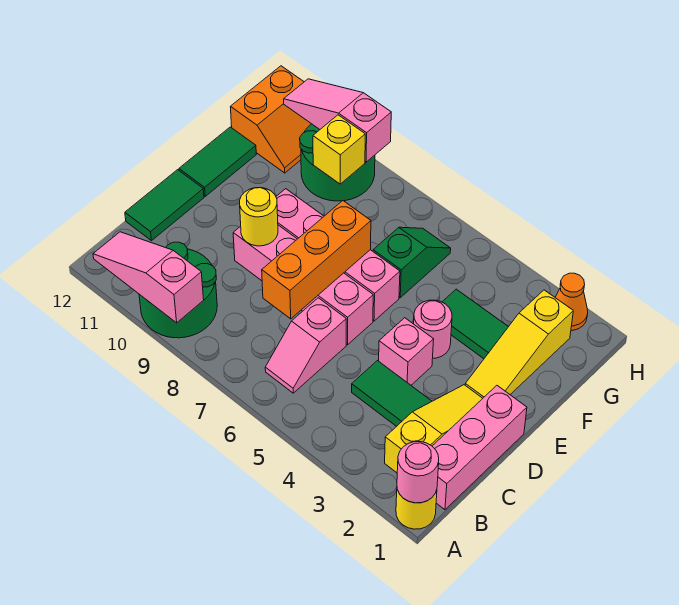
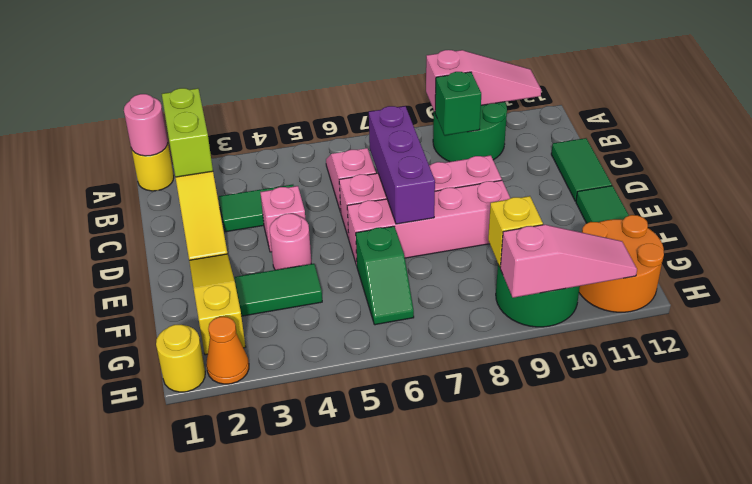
none -> lime 1x2 brick [162,88,213,177]
pink 1x3 brick [432,386,527,510] -> none
none -> green 1x1 brick [435,72,481,135]
orange 1x3 brick [262,201,371,319] -> purple 1x3 brick [369,106,435,224]
yellow 1x1 round brick [240,188,278,246] -> yellow 1x1 round brick moved to [156,325,205,392]
orange 2x2 slope [231,66,311,173] -> orange 2x2 round brick [579,215,664,312]

